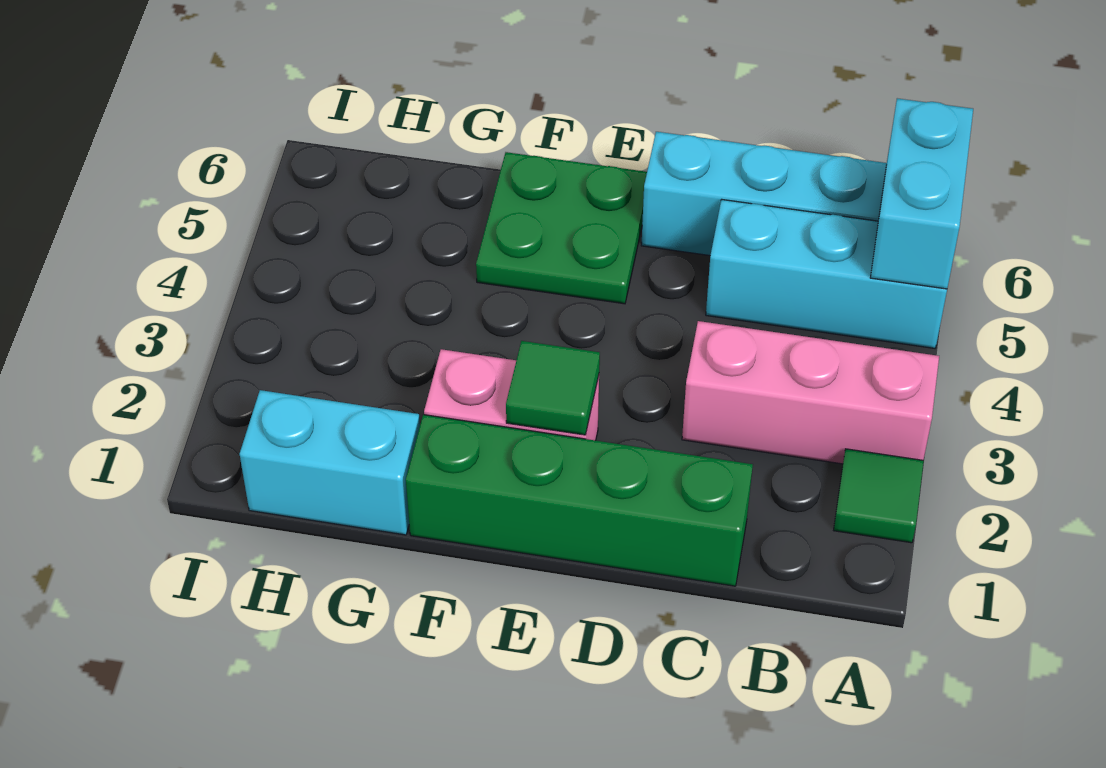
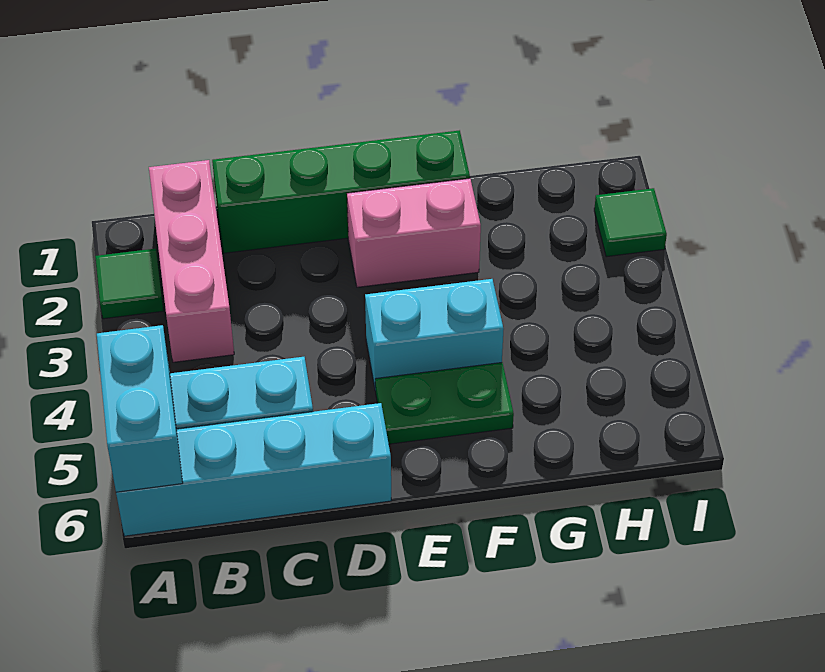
pink 1x3 brick [682,321,939,464] -> pink 1x3 brick turned to [149,160,234,362]
green 1x1 tile [506,341,600,435] -> green 1x1 tile moved to [594,188,667,257]
green 2x2 plate [476,152,647,304] -> green 1x2 plate [375,363,514,444]
cyan 1x2 brick [240,390,420,535] -> cyan 1x2 brick moved to [365,279,504,391]

